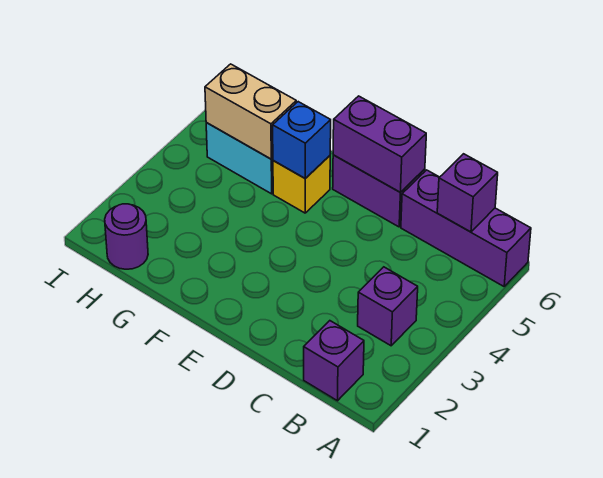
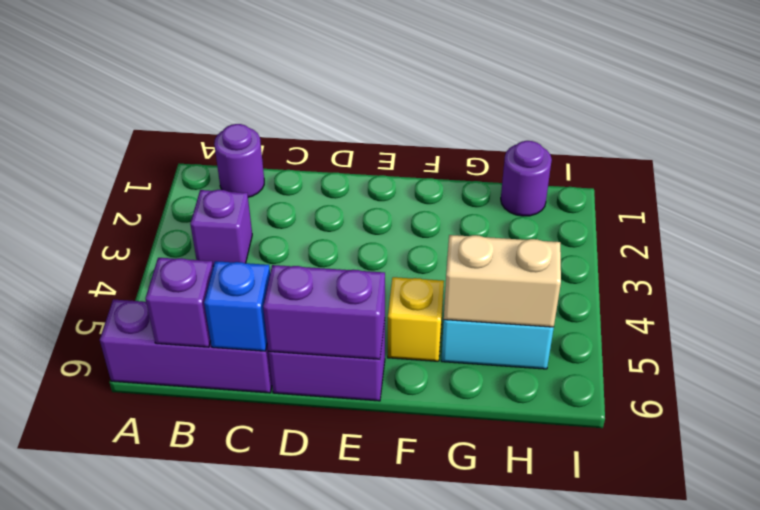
purple 1x1 brick [304,321,364,401] -> purple 1x1 round brick [214,124,264,197]
blue 1x1 brick [273,102,331,178] -> blue 1x1 brick moved to [204,261,270,351]

